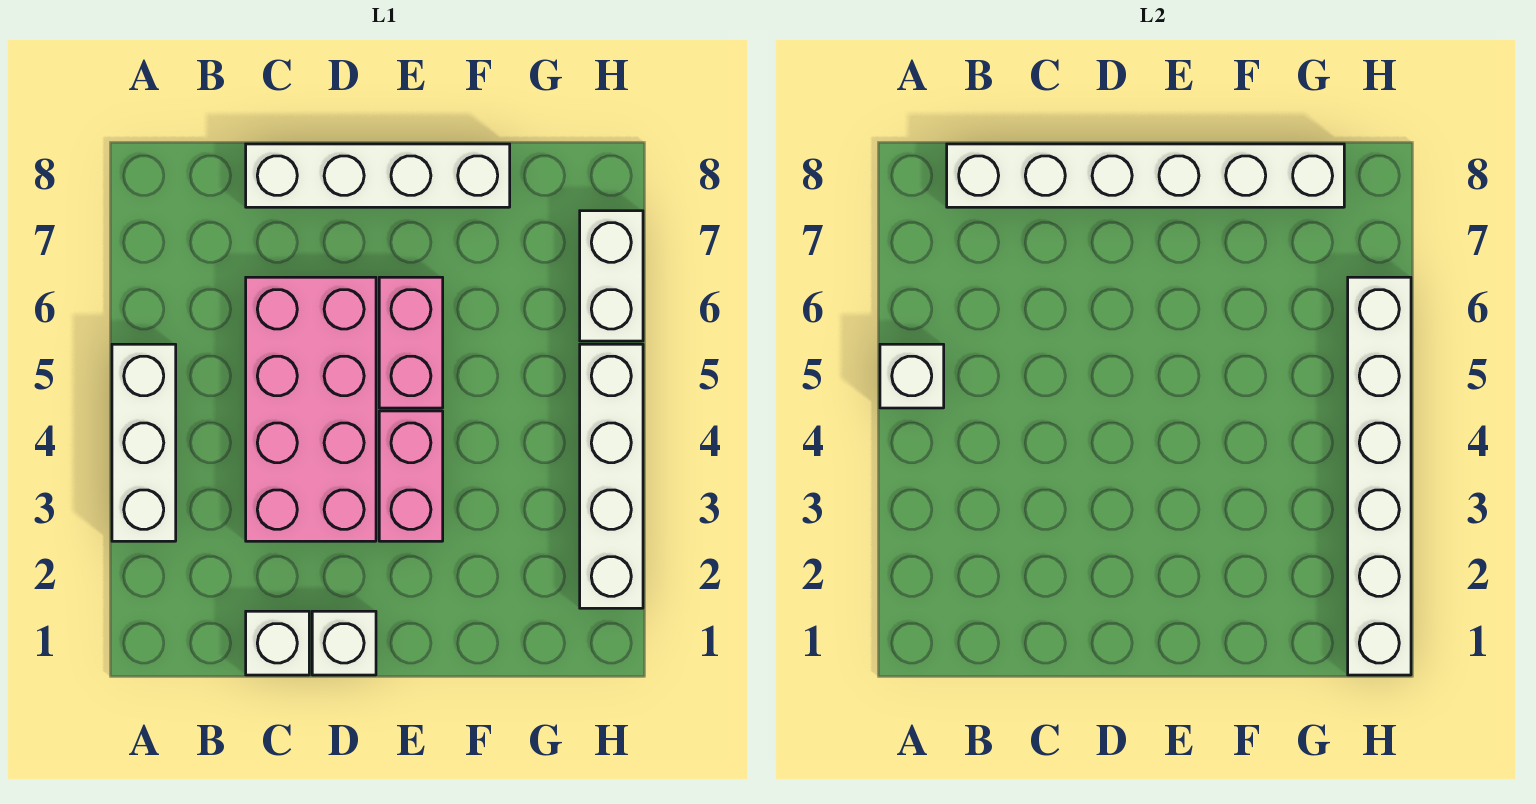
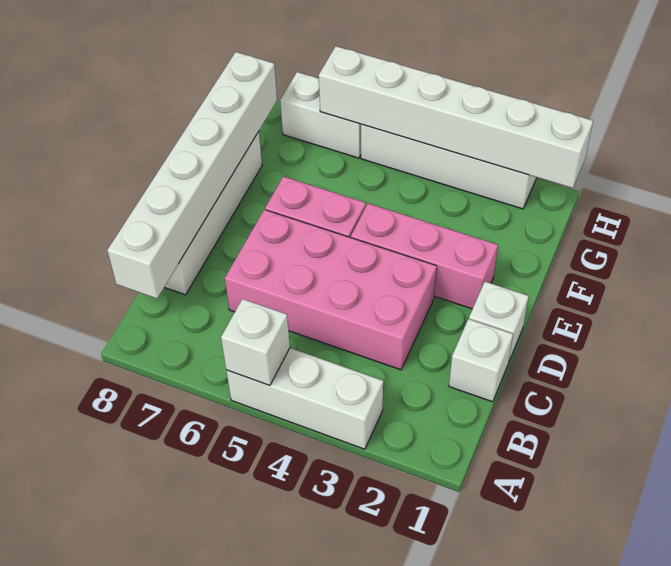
pink 1x2 brick [379,411,443,541] -> pink 1x3 brick [351,203,498,309]

